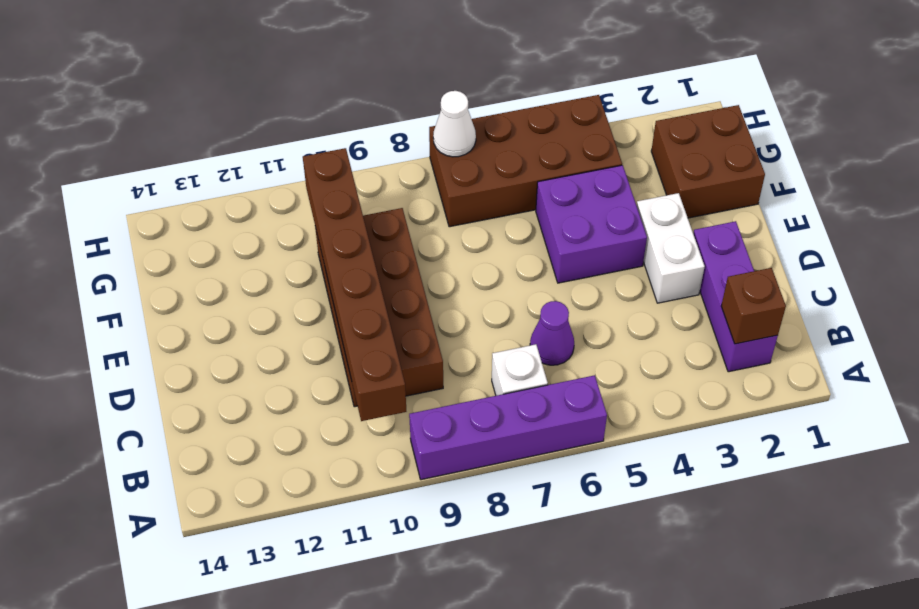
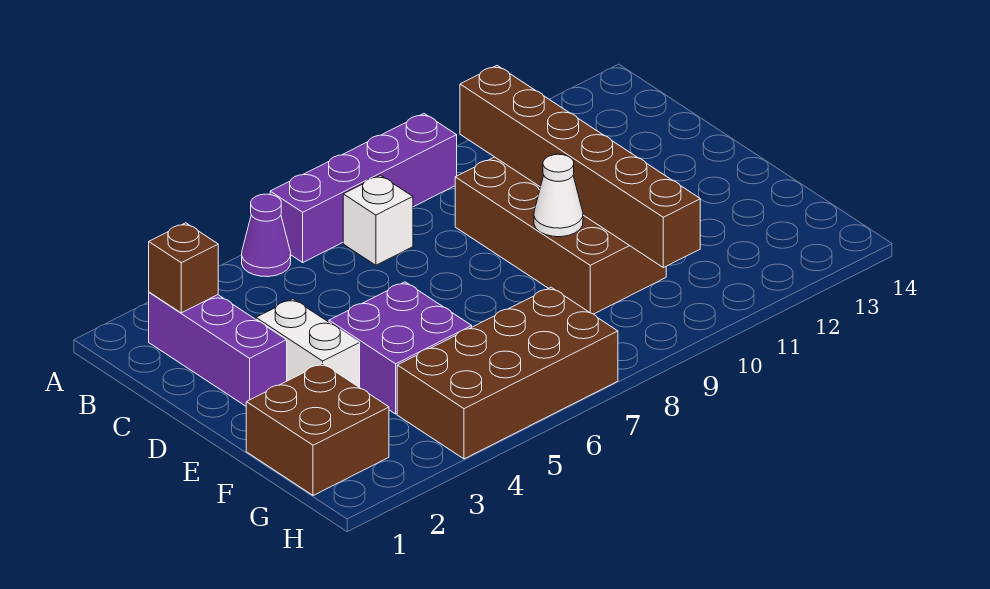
purple 1x1 cone [530,301,574,365] -> purple 1x1 cone moved to [242,194,291,277]
white 1x1 cone [433,91,476,157] -> white 1x1 cone moved to [534,154,583,237]

